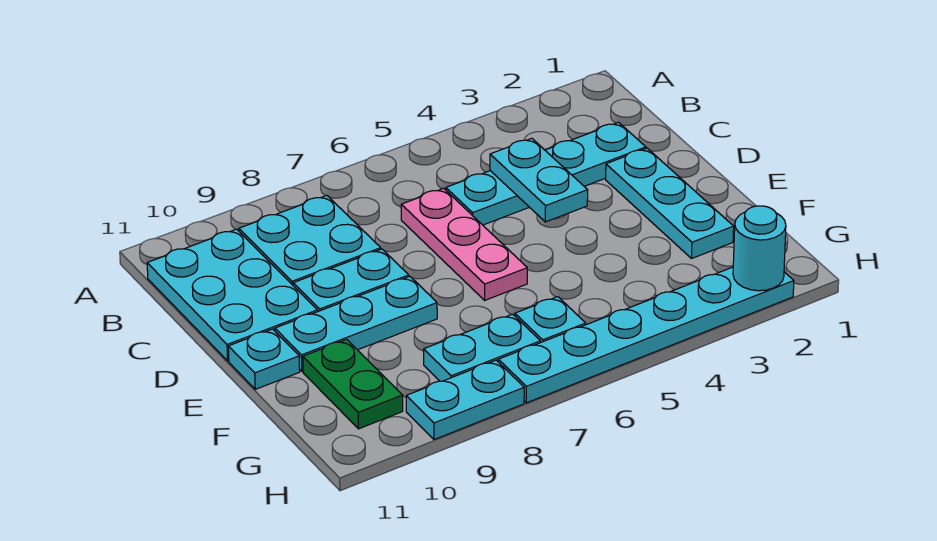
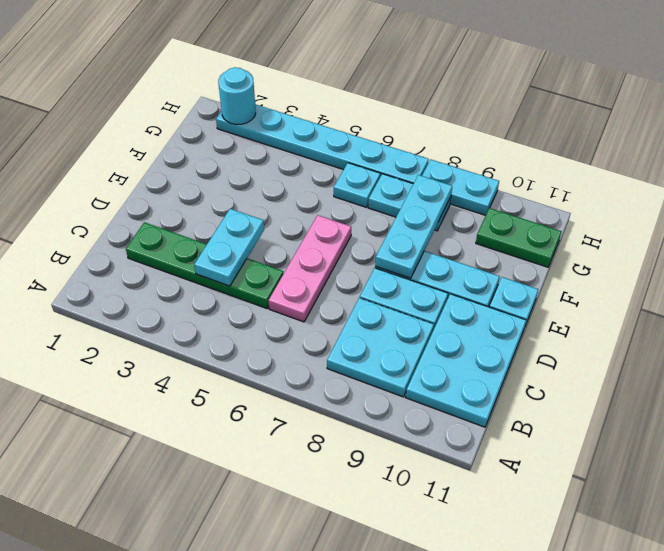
cyan 1x4 plate [446,122,646,225] -> green 1x4 plate [126,222,283,308]
cyan 1x3 plate [606,148,734,259] -> cyan 1x3 plate moved to [375,175,452,278]
green 1x2 plate [303,339,403,429] -> green 1x2 plate turned to [476,208,562,267]

